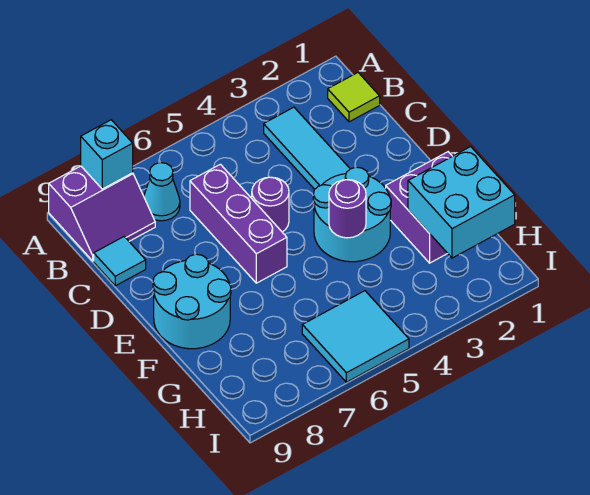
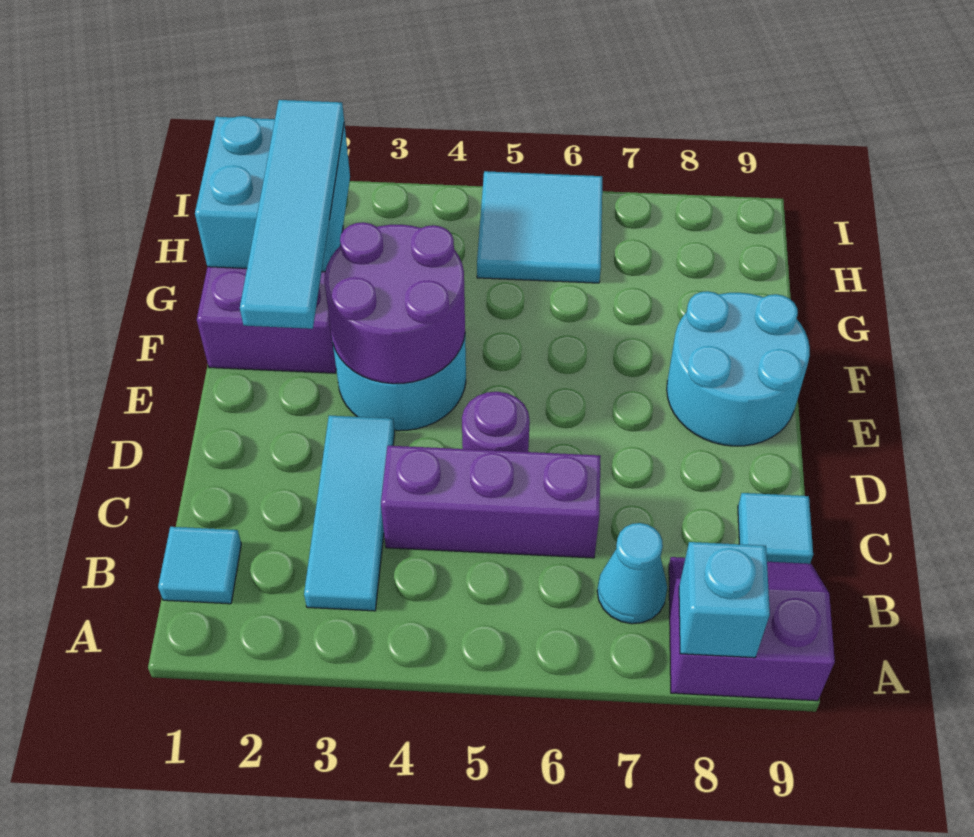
lime 1x1 tile [328,73,380,122] -> cyan 1x1 tile [158,527,241,604]
purple 1x3 brick [190,164,287,283] -> purple 1x3 brick turned to [381,446,601,558]
none -> cyan 1x4 tile [240,100,344,329]
purple 1x1 round brick [329,180,366,238] -> purple 2x2 round brick [324,222,465,384]

